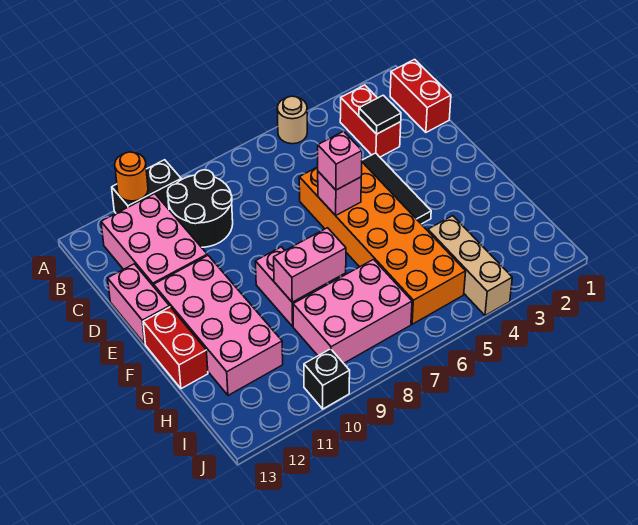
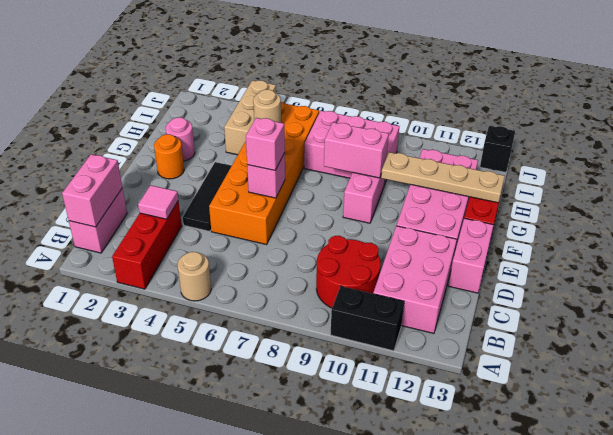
orange 1x1 round brick [115,152,148,201] -> orange 1x1 round brick moved to [154,134,184,179]
red 1x2 brick [390,59,451,132] -> pink 1x2 brick [69,188,127,253]
none -> pink 1x2 brick [62,154,122,227]
red 1x2 brick [340,85,401,157] -> red 1x3 brick [112,201,182,289]
black 2x2 round brick [168,170,233,247] -> red 2x2 round brick [316,236,381,308]
black 1x1 tile [359,95,401,134] -> pink 1x1 tile [138,185,178,219]
none -> pink 1x1 round brick [166,117,195,161]
none -> tan 1x4 plate [381,152,505,203]
none -> tan 1x1 round brick [253,90,281,123]
black 1x1 brick [304,349,350,409] -> black 1x1 brick moved to [480,126,515,172]

